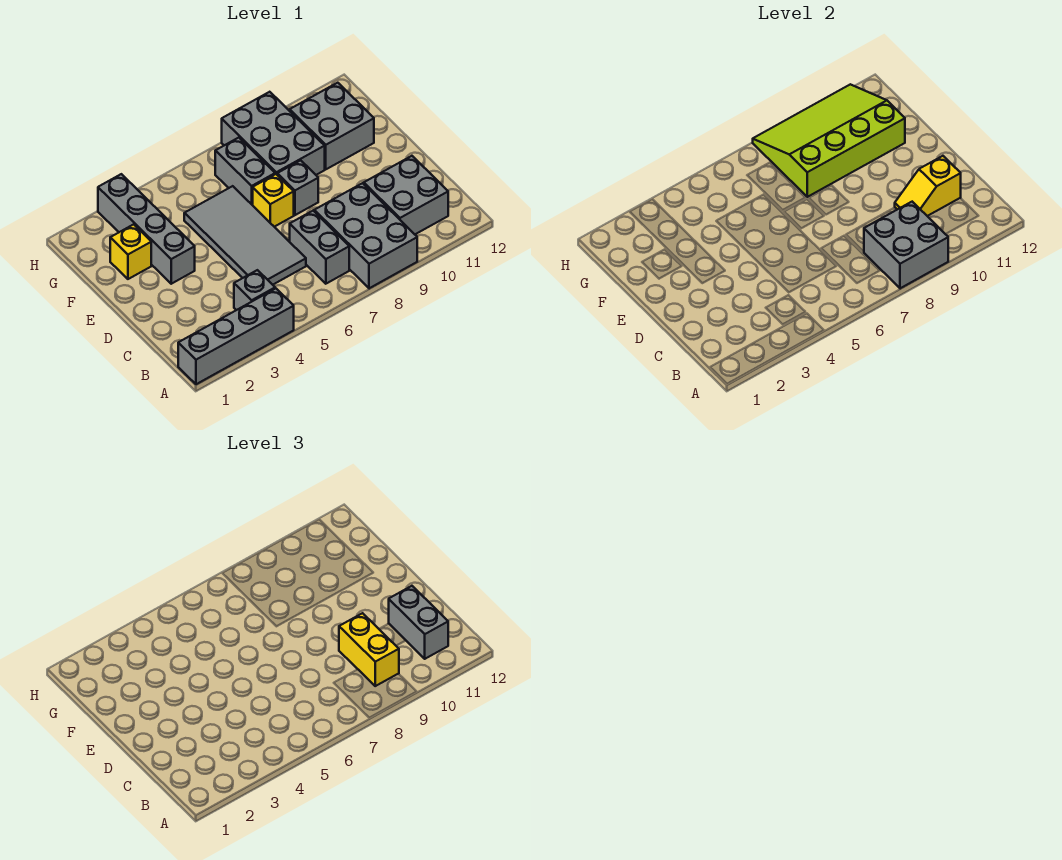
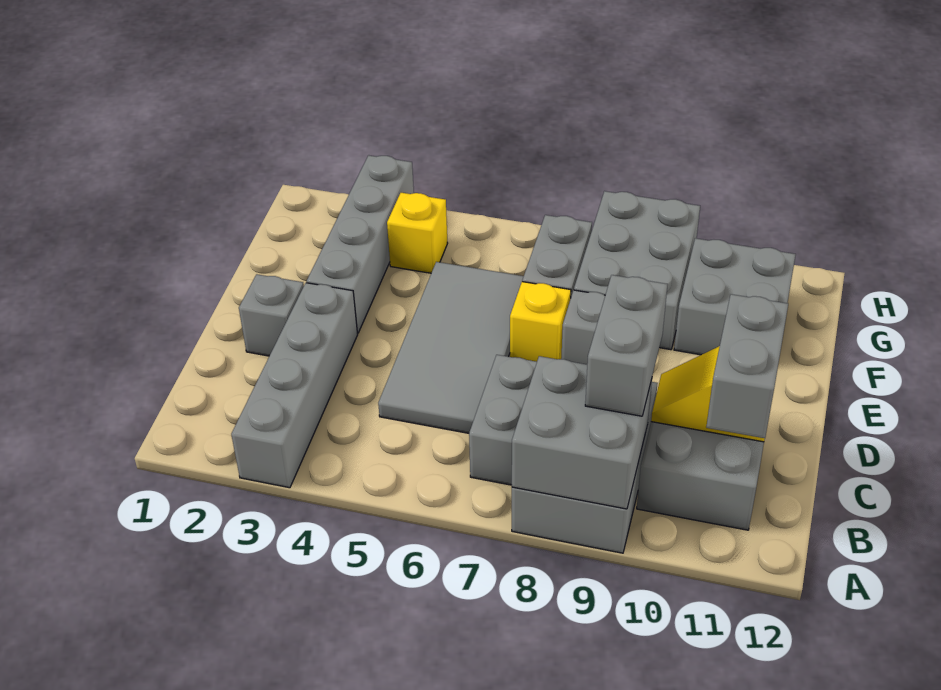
grey 1x4 brick [178,288,294,384] -> grey 1x4 brick turned to [231,283,358,488]
grey 1x1 brick [234,270,275,310] -> grey 1x1 brick moved to [239,274,304,356]
yellow 1x2 brick [339,613,399,686] -> grey 1x2 brick [585,275,668,416]
yellow 1x1 brick [110,224,151,279] -> yellow 1x1 brick moved to [387,193,448,273]
lime 3x4 slope [753,84,905,197] -> none

